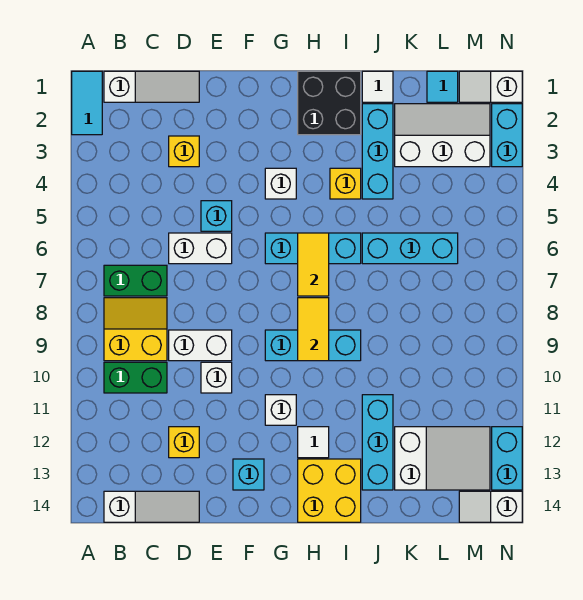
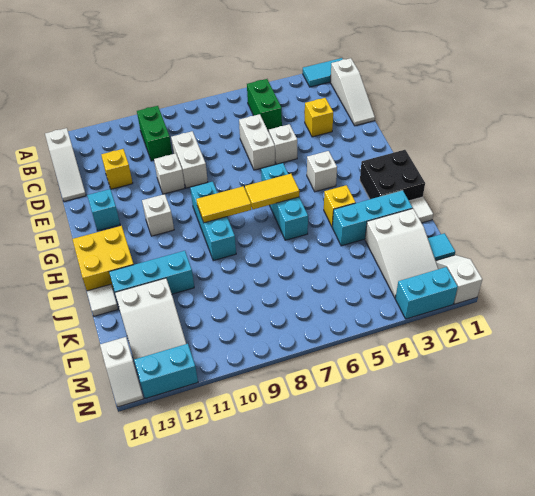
green 1x2 brick [104,265,167,296] -> green 1x2 brick moved to [247,79,282,131]
yellow 2x2 slope [104,298,167,361] -> none
cyan 1x1 brick [201,201,232,231] -> white 1x1 brick [269,124,297,164]
white 1x1 tile [298,427,329,458] -> white 1x1 tile moved to [87,284,118,316]
cyan 1x3 brick [362,233,458,264] -> none
white 2x3 slope [395,104,490,167] -> white 2x3 slope turned to [365,209,438,298]
white 1x2 slope [459,491,522,522] -> white 1x2 slope turned to [100,337,144,407]

